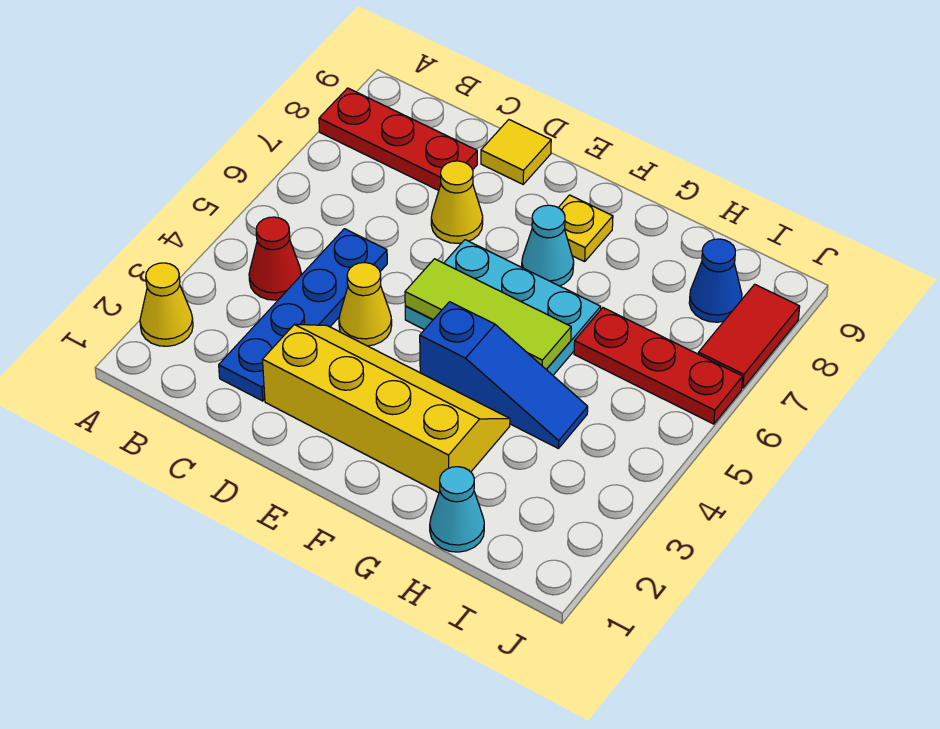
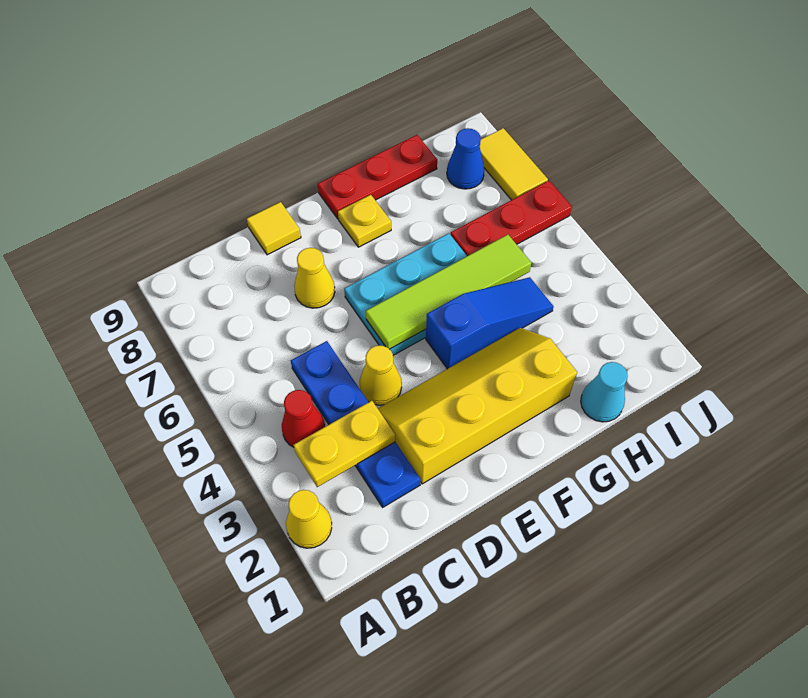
red 1x3 plate [319,88,477,190] -> red 1x3 plate moved to [318,135,437,219]
none -> yellow 1x2 plate [294,401,395,487]
lime 1x3 tile [405,259,571,370] -> lime 1x4 tile [366,235,531,349]
cyan 1x1 cone [522,205,574,286] -> none
red 1x2 tile [698,284,800,388] -> yellow 1x2 tile [480,128,548,200]

